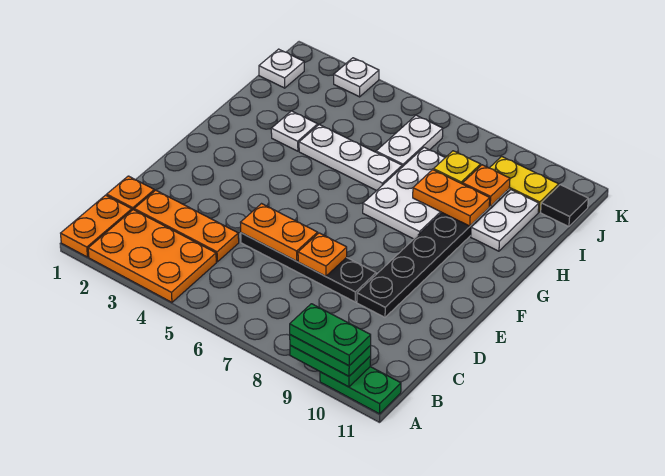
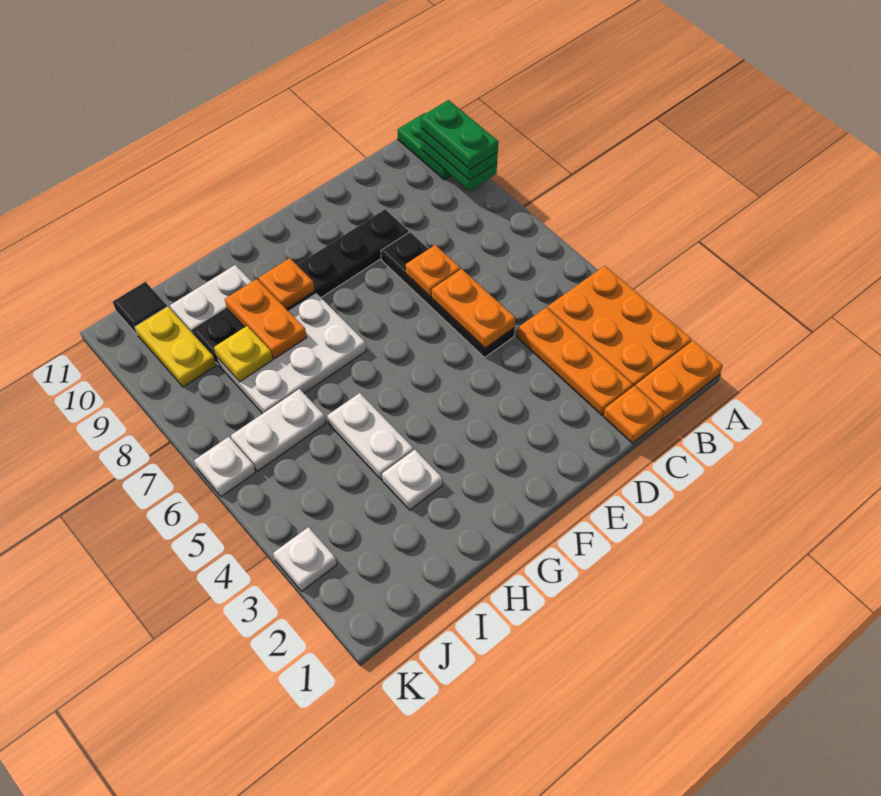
white 1x3 plate [299,125,402,191] -> white 1x2 plate [327,393,414,480]
orange 1x1 plate [463,165,510,206] -> orange 1x1 plate moved to [258,258,315,309]
white 1x1 plate [259,49,304,88] -> white 1x1 plate moved to [194,437,255,497]

